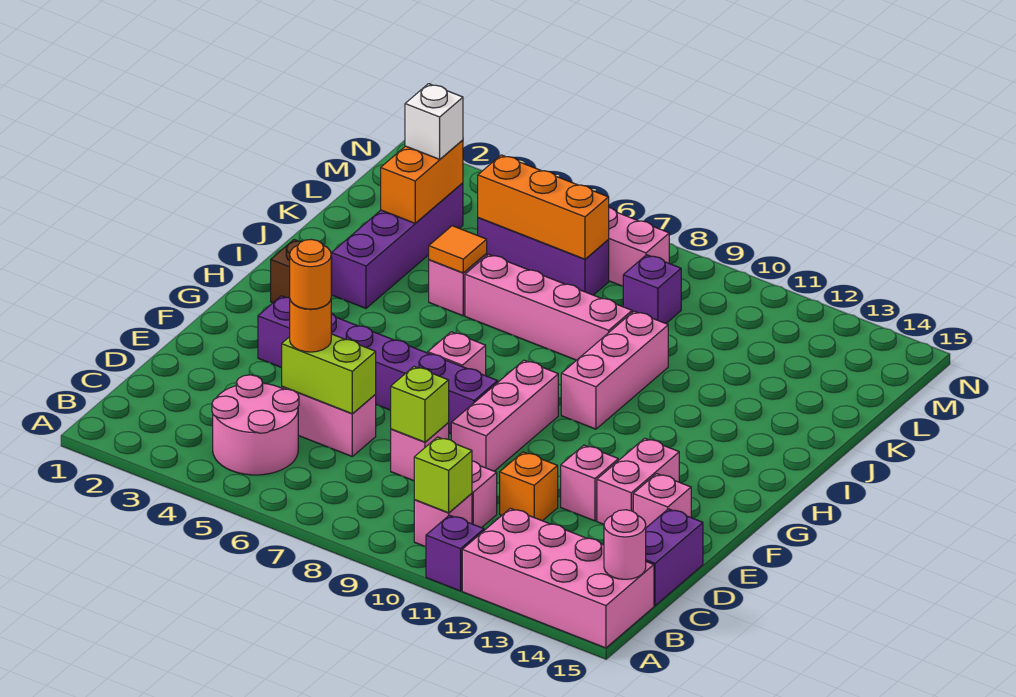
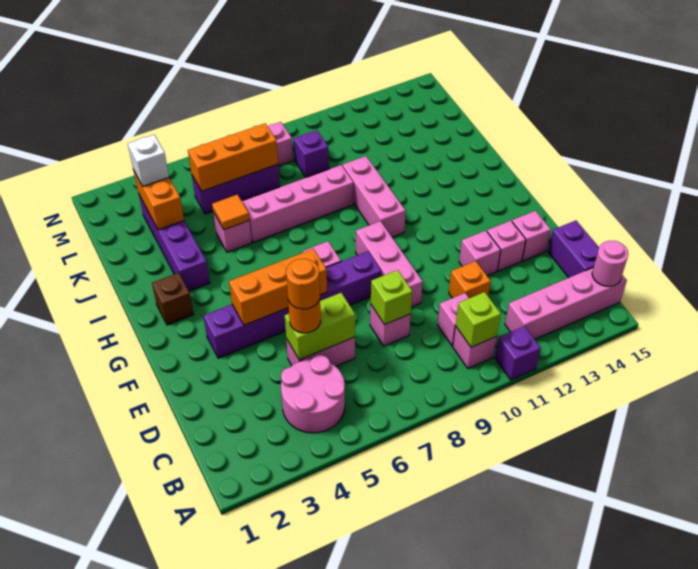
pink 2x4 brick [462,508,654,648] -> pink 1x4 brick [505,267,627,339]
pink 1x2 brick [597,438,679,524] -> pink 1x1 brick [487,221,526,271]
none -> orange 1x3 brick [229,249,327,325]

